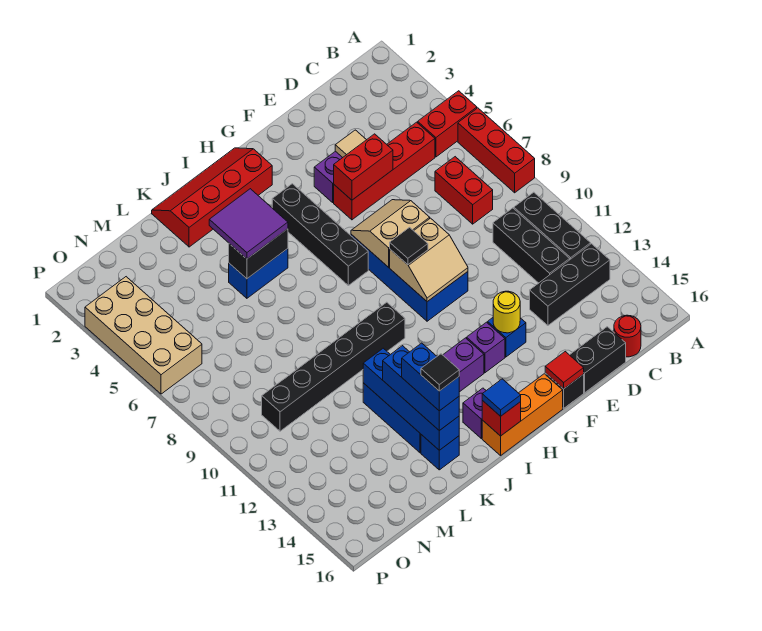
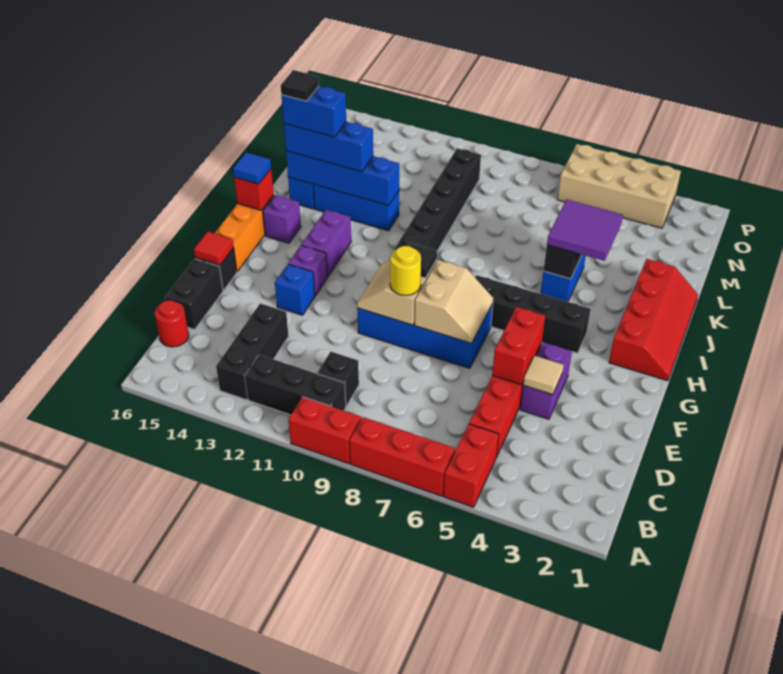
red 1x2 brick [435,157,493,224] -> red 1x2 brick moved to [288,397,361,464]
black 1x3 brick [493,208,570,283] -> black 1x1 brick [317,352,359,406]
yellow 1x1 round brick [493,291,520,333] -> yellow 1x1 round brick moved to [390,246,421,295]

